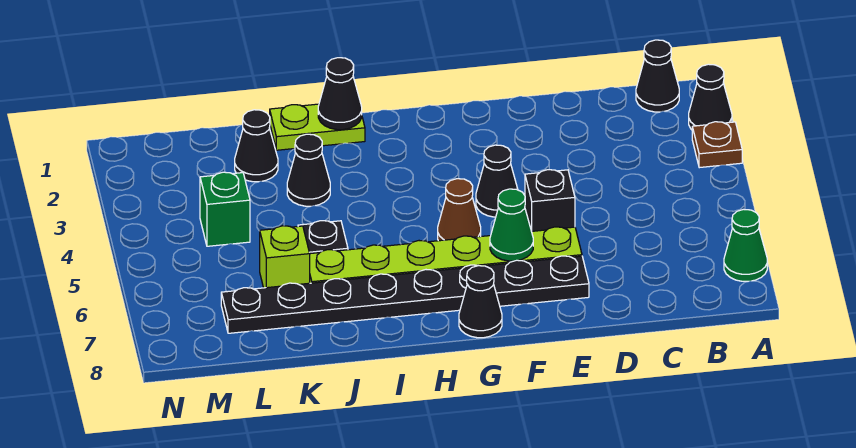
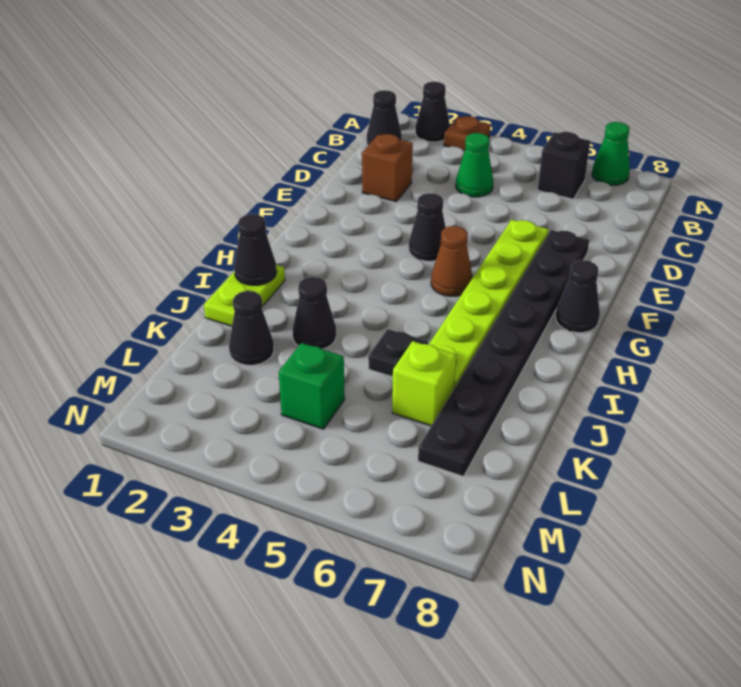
none -> brown 1x1 brick [362,134,413,202]
black 1x1 brick [525,170,575,231] -> black 1x1 brick moved to [538,132,590,199]
green 1x1 cone [490,189,533,261] -> green 1x1 cone moved to [456,133,493,197]

